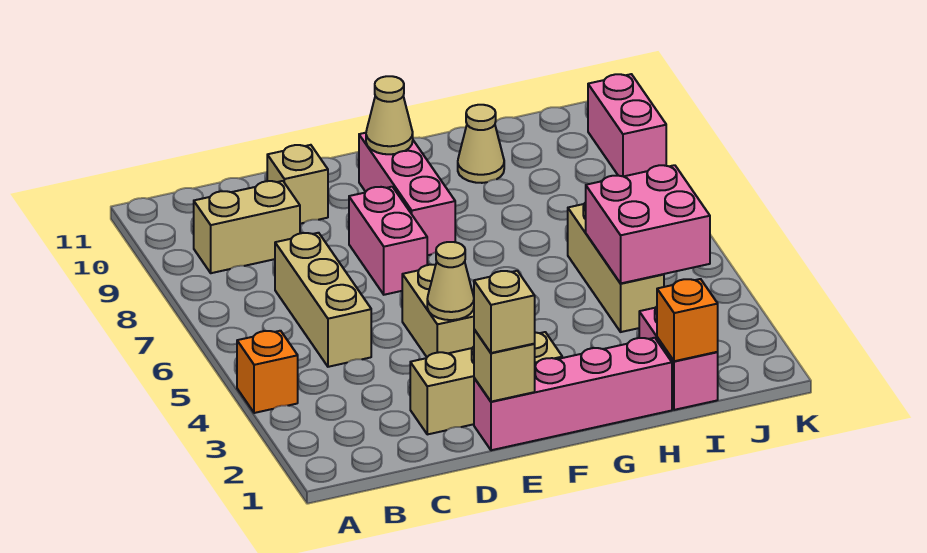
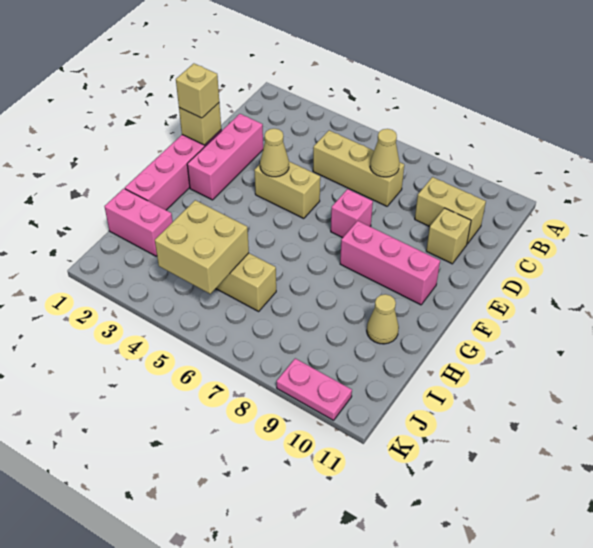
orange 1x1 brick [237,331,298,413] -> none
tan 1x2 brick [194,181,300,273] -> tan 1x2 brick turned to [415,177,486,244]
tan 1x3 brick [410,332,562,434] -> pink 1x3 brick [187,114,263,200]
pink 1x2 brick [349,187,427,295] -> pink 1x1 brick [331,189,373,238]
tan 1x1 cone [366,76,413,154] -> tan 1x1 cone moved to [370,129,399,177]
orange 1x1 brick [657,279,718,361] -> none
pink 2x2 brick [586,165,710,283] -> tan 2x2 brick [155,200,249,294]
pink 1x2 brick [588,74,666,176] -> pink 1x2 plate [277,358,352,420]

